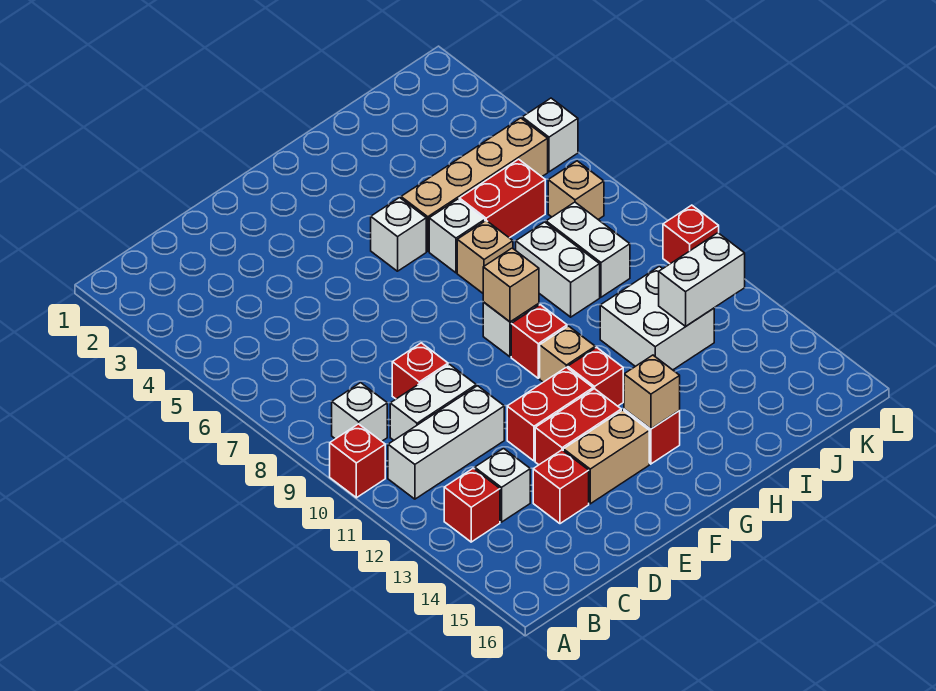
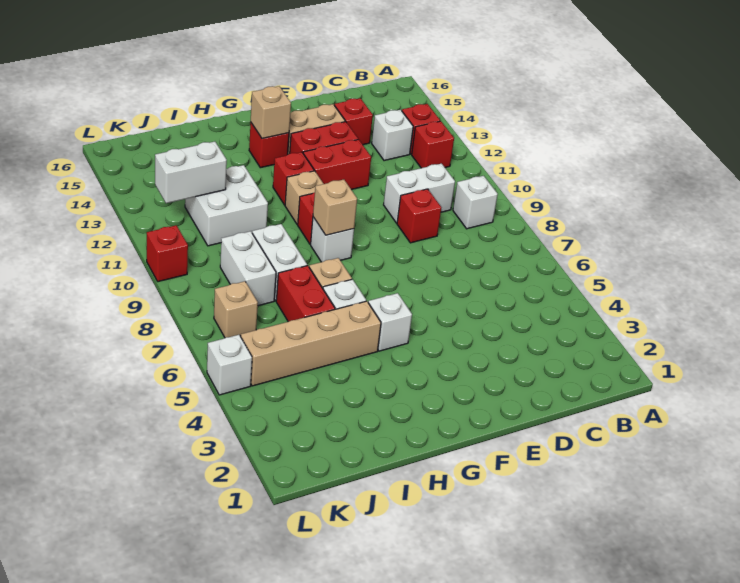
red 1x1 brick [330,424,385,498] -> red 1x1 brick moved to [412,121,454,168]
white 1x3 brick [388,386,504,499] -> none
red 1x2 brick [459,159,545,238] -> red 1x2 brick turned to [276,266,335,322]

